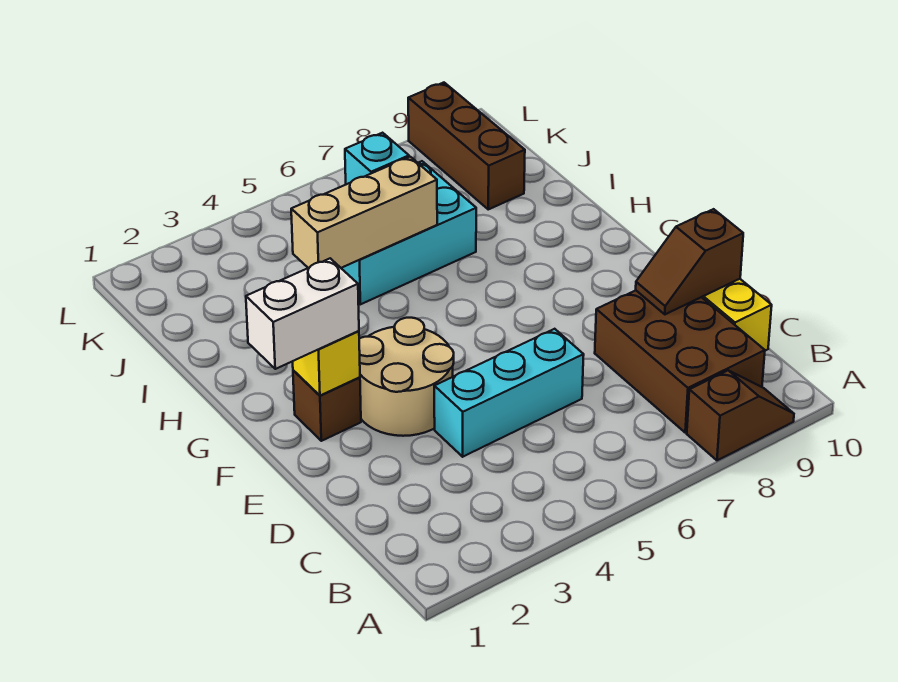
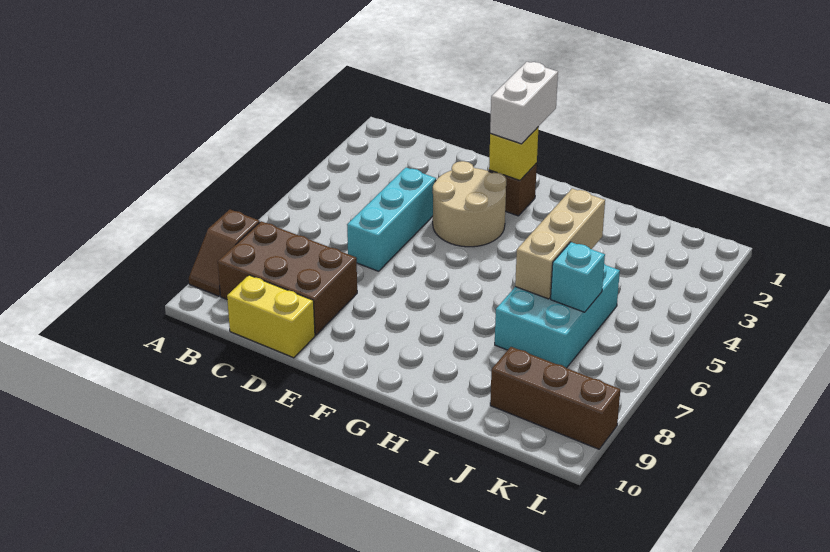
brown 1x2 slope [636,209,743,314] -> none

